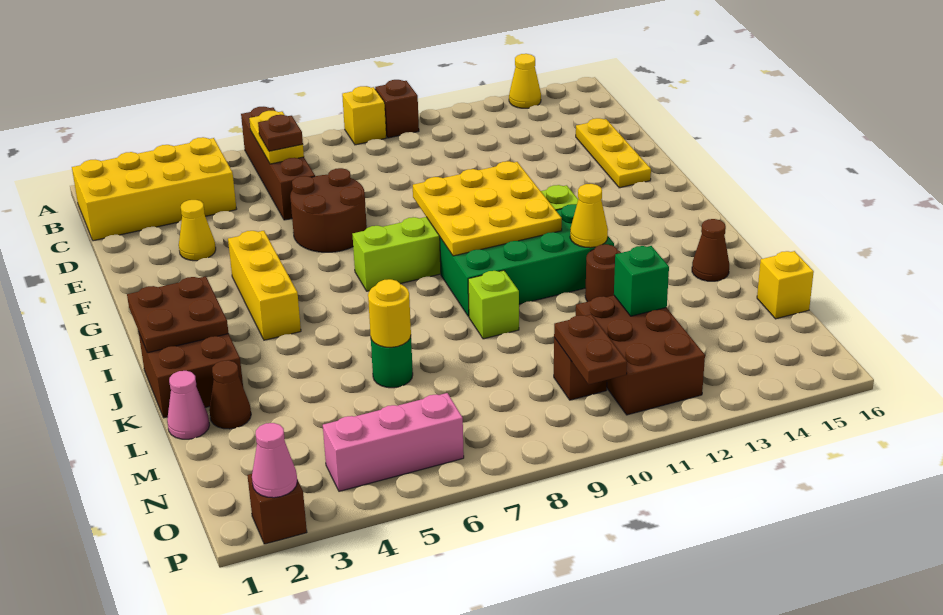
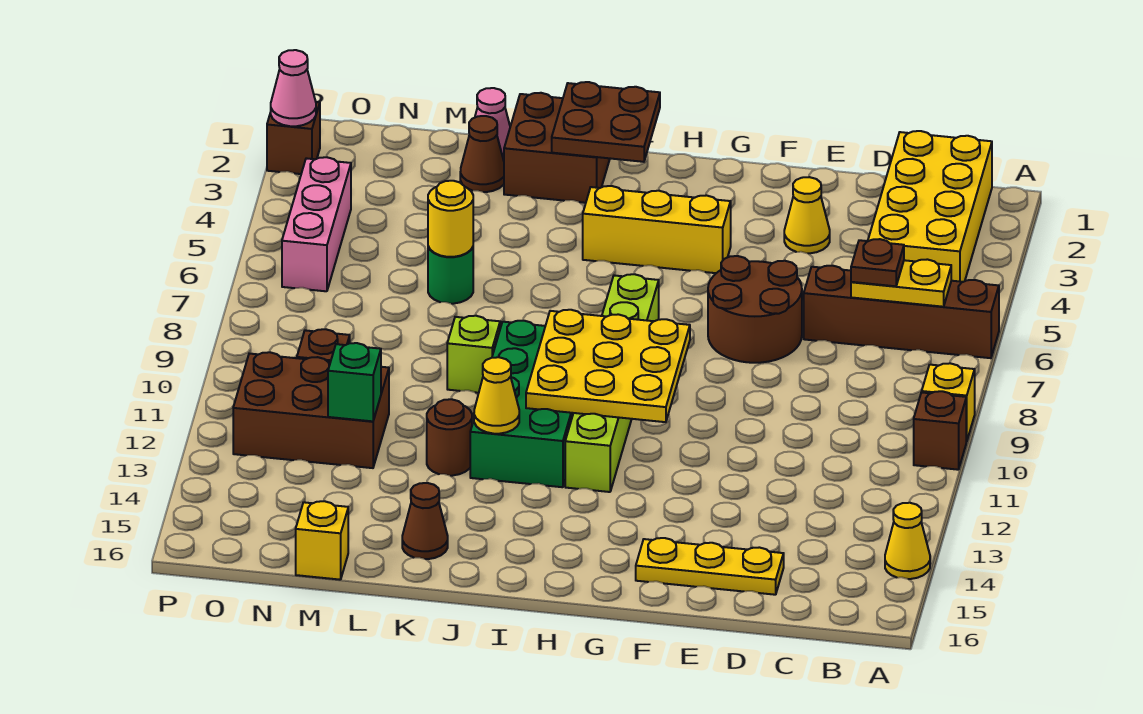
brown 1x2 plate [554,314,627,385] -> none

